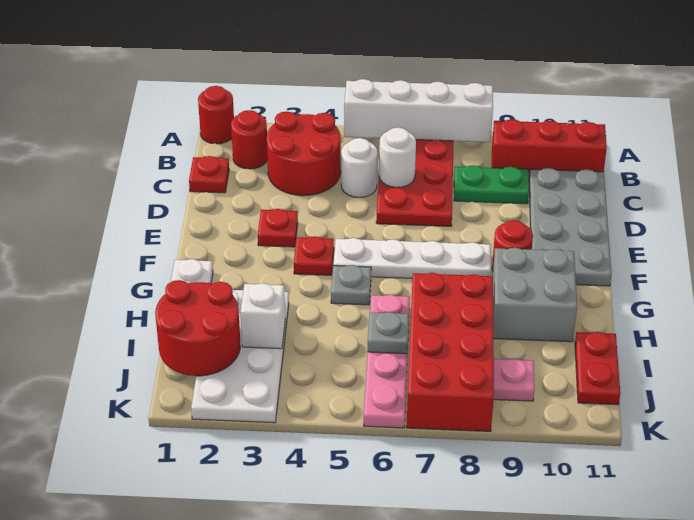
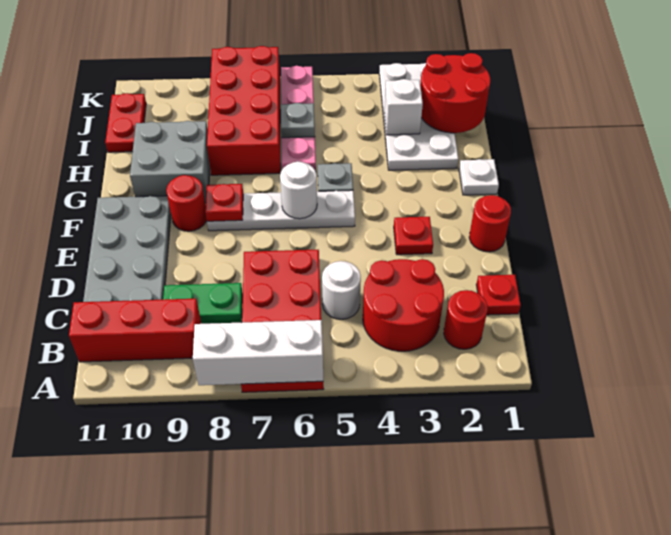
red 1x1 round brick [198,86,234,144] -> red 1x1 round brick moved to [469,195,511,252]
white 1x4 brick [344,79,493,142] -> white 1x3 brick [193,320,323,385]
white 1x1 round brick [379,127,416,188] -> white 1x1 round brick moved to [280,161,317,219]
red 1x1 plate [294,237,334,275] -> red 1x1 plate moved to [205,184,243,221]
pink 1x1 plate [494,359,534,401] -> none

